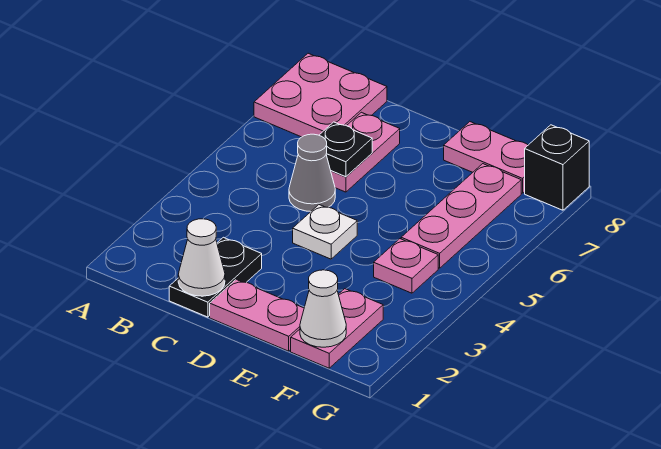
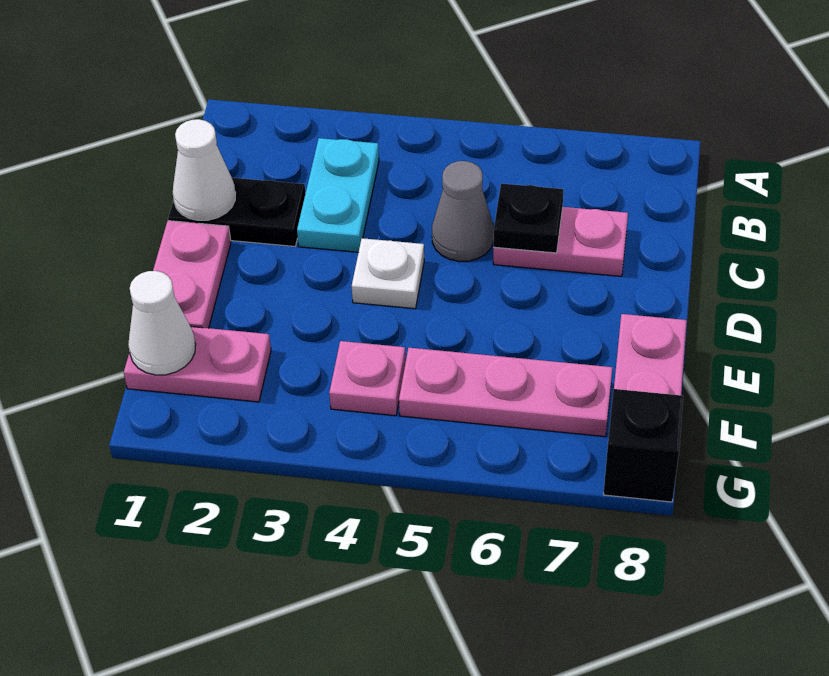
pink 2x2 plate [254,53,387,137] -> none
none -> cyan 1x2 plate [297,138,379,252]

